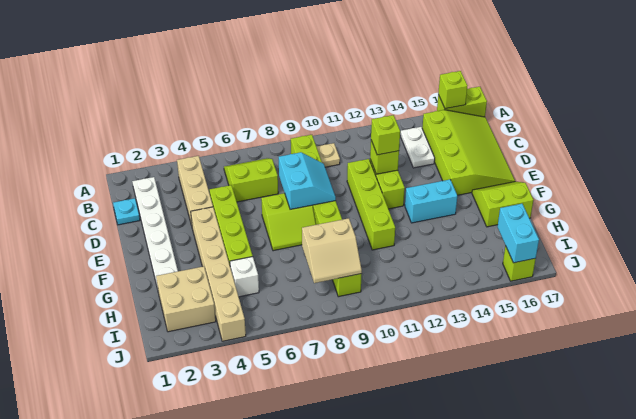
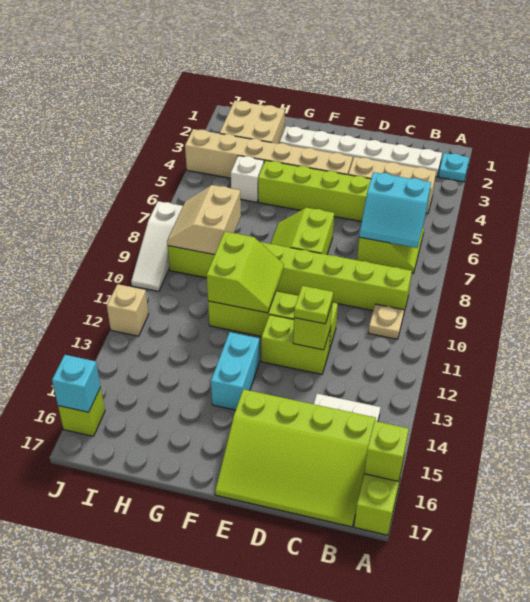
cyan 1x1 plate [113,198,140,225] -> cyan 1x1 plate moved to [439,153,469,182]
cyan 2x2 slope [279,152,336,209] -> cyan 2x2 slope moved to [359,172,431,248]
lime 1x1 brick [371,115,400,155] -> lime 1x1 plate [294,286,333,324]
lime 2x2 slope [472,182,533,227] -> lime 2x2 slope moved to [207,232,284,313]
cyan 1x2 brick [498,204,539,263] -> cyan 1x1 brick [52,355,101,412]
none -> white 1x3 slope [131,201,183,291]
none -> tan 1x1 brick [107,284,149,336]

